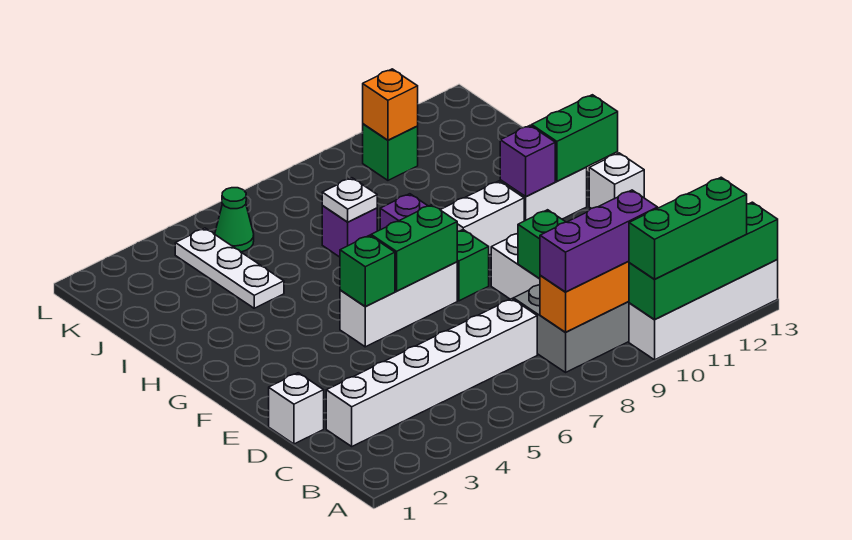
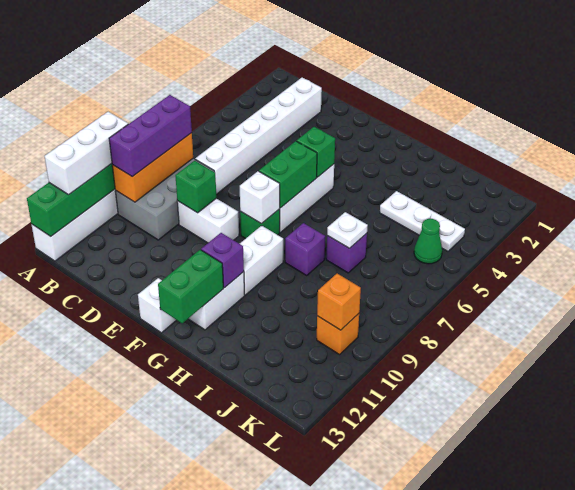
green 1x3 brick [629,177,747,279] -> white 1x3 brick [45,112,128,195]
white 1x1 brick [269,373,324,444] -> white 1x1 brick moved to [240,171,280,224]
green 1x1 brick [363,124,418,180] -> orange 1x1 brick [317,314,359,355]

